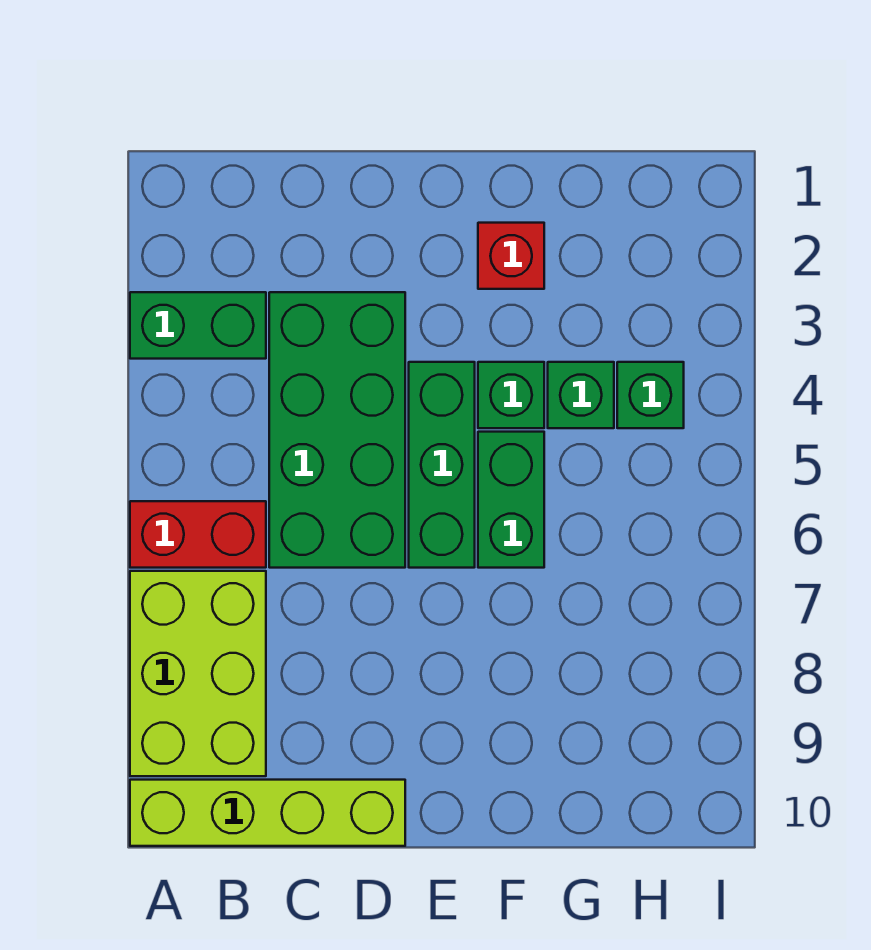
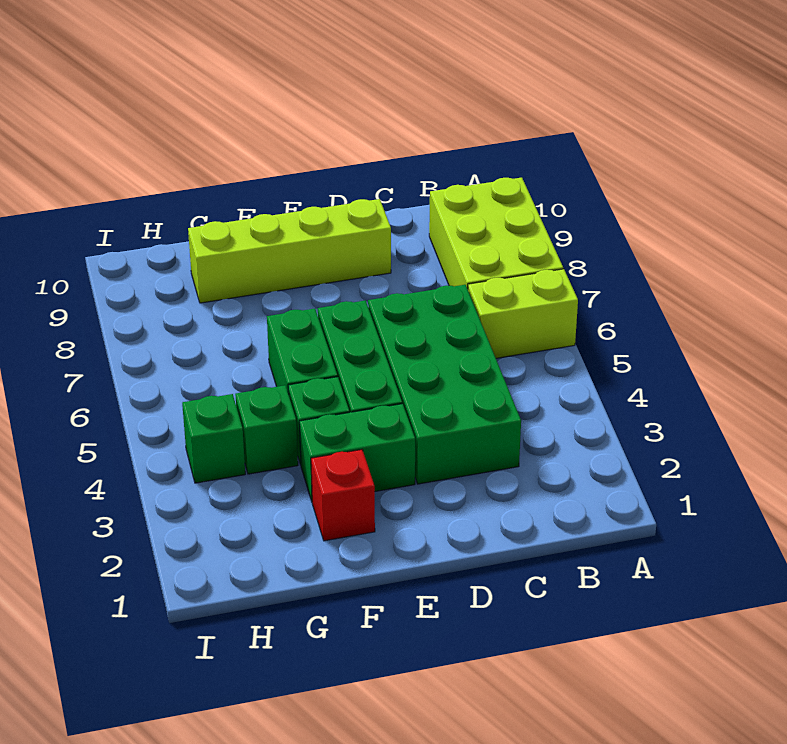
green 1x2 brick [130,292,266,359] -> green 1x2 brick moved to [299,404,415,501]
red 1x2 brick [130,501,266,568] -> lime 1x2 brick [468,269,578,358]
lime 1x4 brick [130,780,405,846] -> lime 1x4 brick moved to [188,199,391,303]

